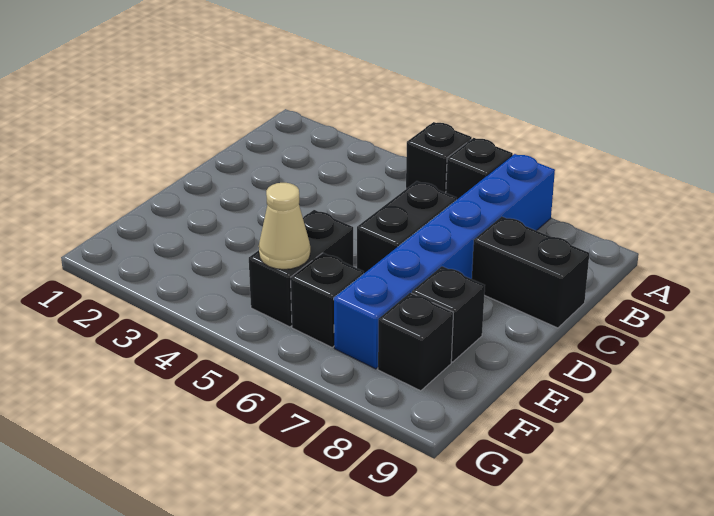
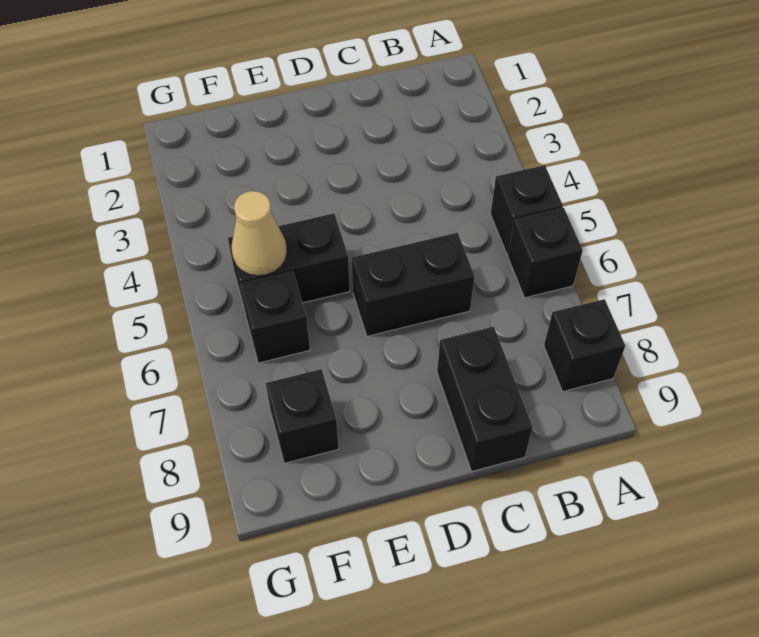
blue 1x6 brick [334,154,555,369] -> none
black 1x1 brick [412,266,485,362] -> black 1x1 brick moved to [544,299,625,391]

